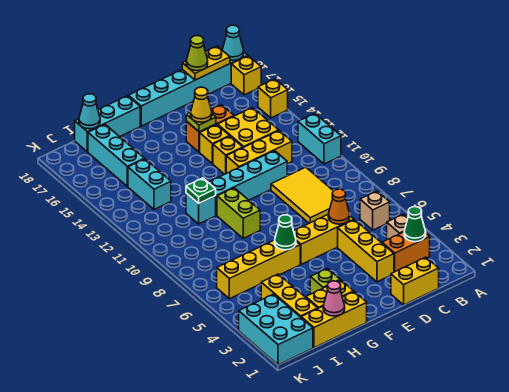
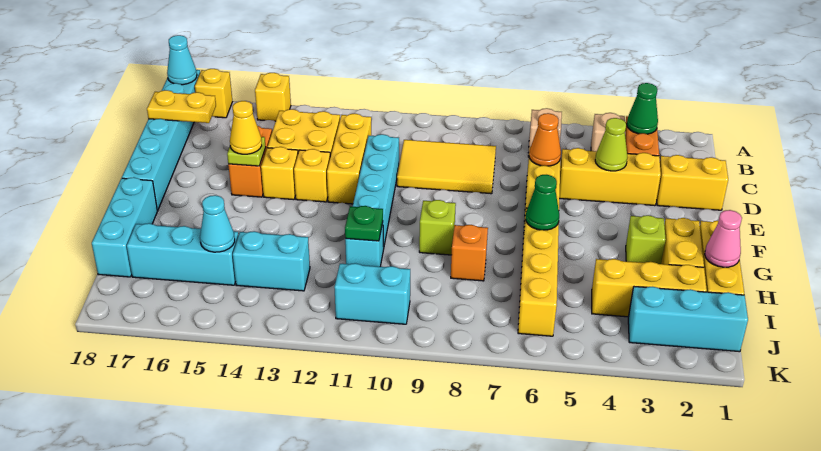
cyan 1x2 brick [298,114,341,164] -> cyan 1x2 brick moved to [334,263,410,324]
yellow 1x2 plate [182,46,230,80] -> yellow 1x2 plate turned to [147,90,216,123]
yellow 1x2 brick [391,257,439,305] -> yellow 1x2 brick turned to [657,155,728,210]
lime 1x1 cone [186,36,208,71] -> lime 1x1 cone moved to [595,118,627,171]
lime 1x2 brick [217,188,260,238] -> lime 1x1 brick [419,200,456,255]
none -> orange 1x1 brick [451,225,488,281]
cyan 1x1 cone [79,94,100,129] -> cyan 1x1 cone moved to [200,195,235,252]
cyan 2x3 brick [239,294,313,365] -> cyan 1x3 brick [628,287,748,352]

